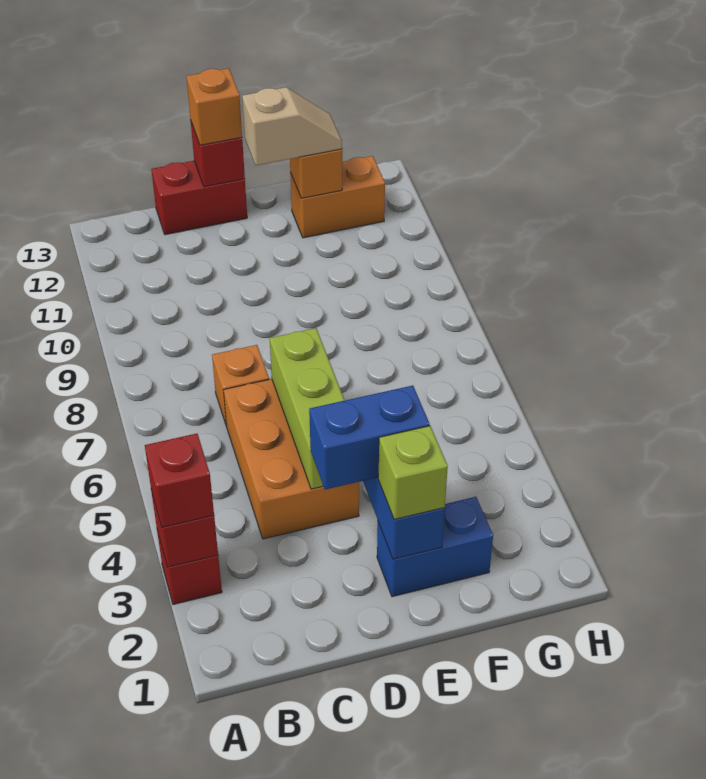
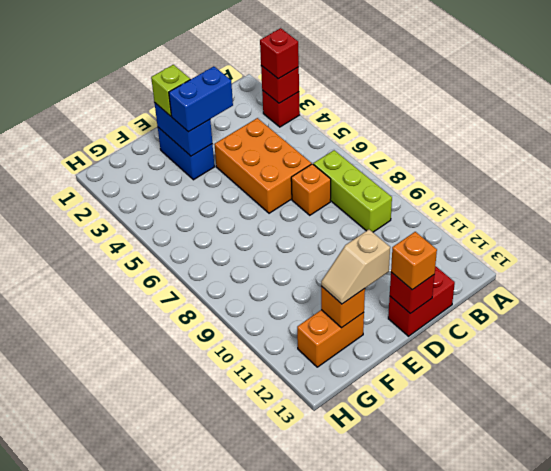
lime 1x3 brick [270,328,345,489] -> lime 1x3 brick moved to [313,150,392,232]
blue 1x2 brick [377,497,493,597] -> blue 1x2 brick turned to [158,128,214,180]

